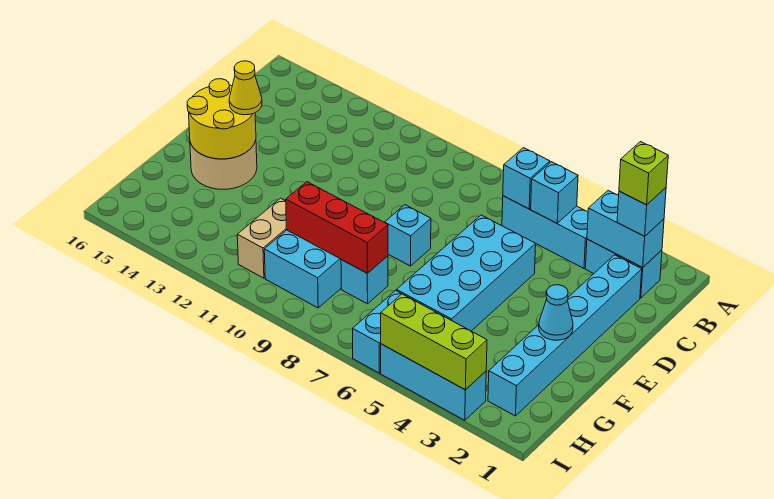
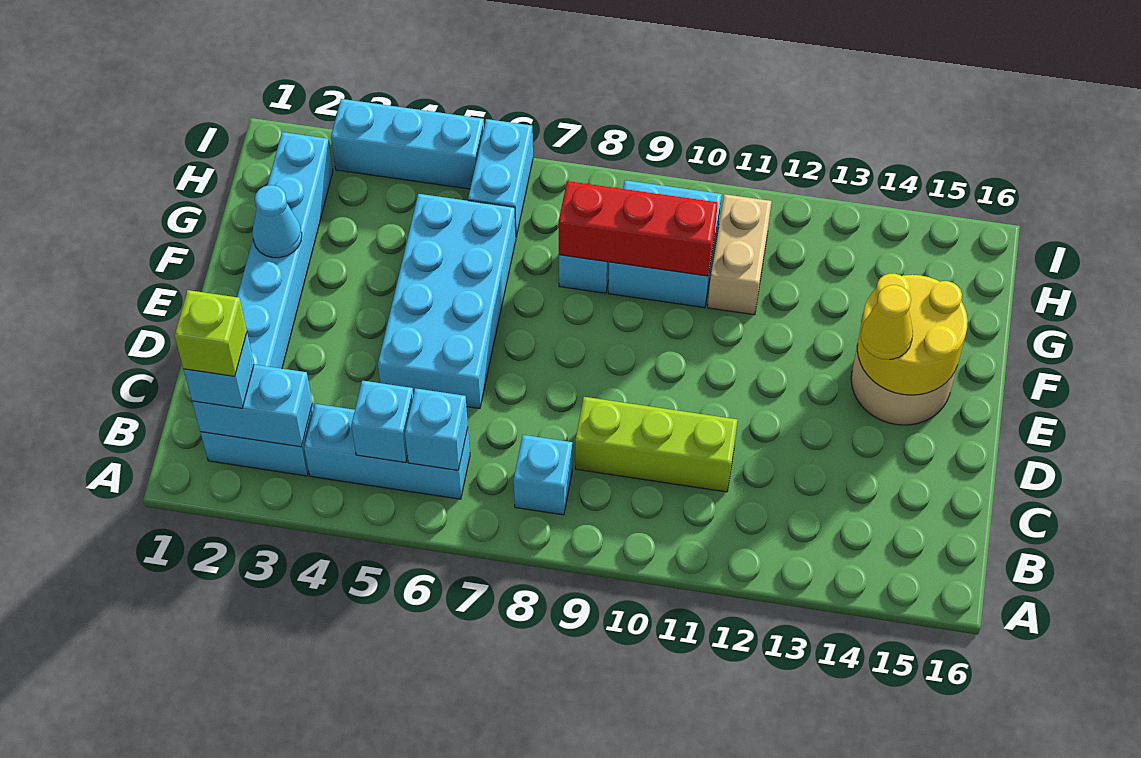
cyan 1x1 brick [385,205,431,266] -> cyan 1x1 brick moved to [514,435,572,515]
lime 1x3 brick [381,294,487,390] -> lime 1x3 brick moved to [575,397,738,492]

